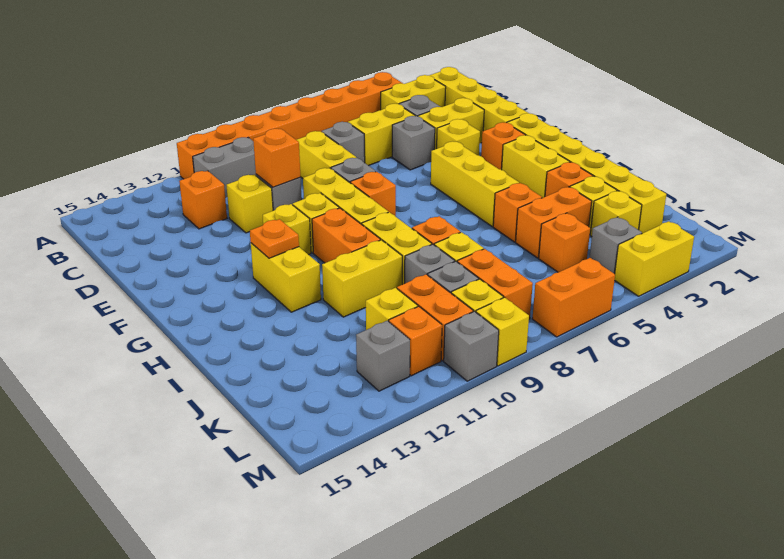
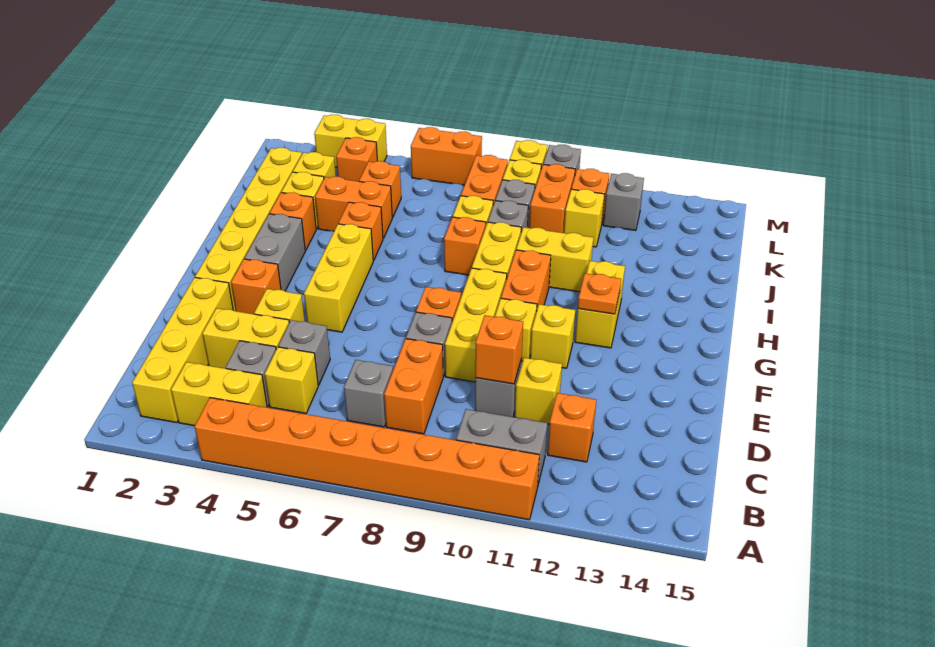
yellow 1x2 brick [348,104,415,166] -> yellow 1x1 brick [265,347,318,413]
yellow 1x2 brick [297,131,356,178] -> orange 1x2 brick [384,339,443,434]
yellow 1x2 brick [502,135,569,198] -> grey 1x2 brick [244,214,305,291]
grey 1x1 brick [590,217,642,274] -> orange 1x1 brick [336,137,377,181]

